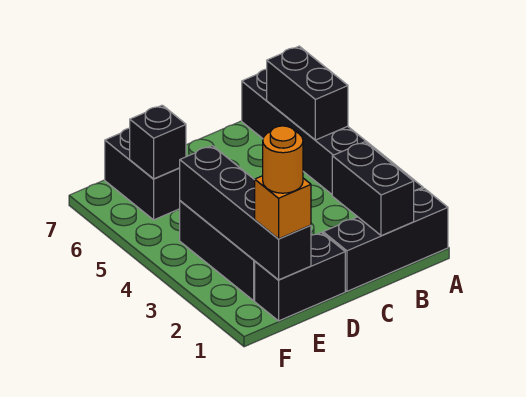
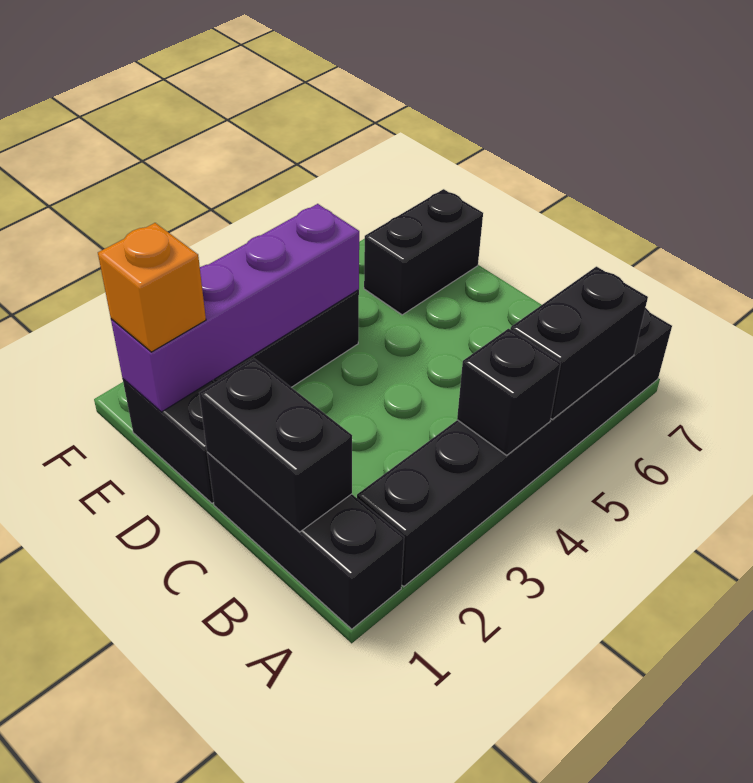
black 1x2 brick [332,142,414,236] -> black 1x2 brick turned to [199,359,352,532]
black 1x4 brick [180,146,311,280] -> purple 1x4 brick [111,204,359,412]
orange 1x1 round brick [263,126,303,193] -> none
black 1x1 brick [130,105,186,179] -> black 1x1 brick moved to [457,329,561,455]

